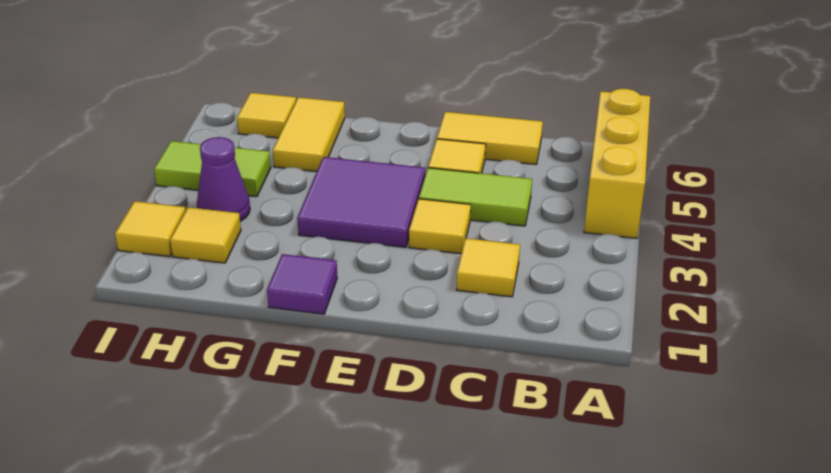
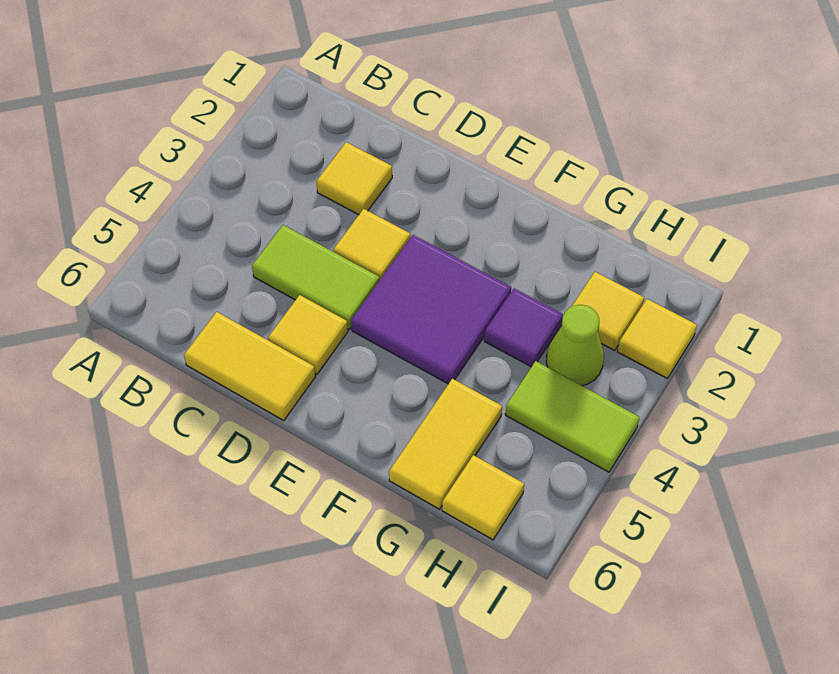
yellow 1x3 brick [584,89,650,238] -> none
purple 1x1 tile [267,254,337,314] -> purple 1x1 tile moved to [484,289,563,367]
purple 1x1 cone [197,137,250,221] -> lime 1x1 cone [546,305,604,386]

